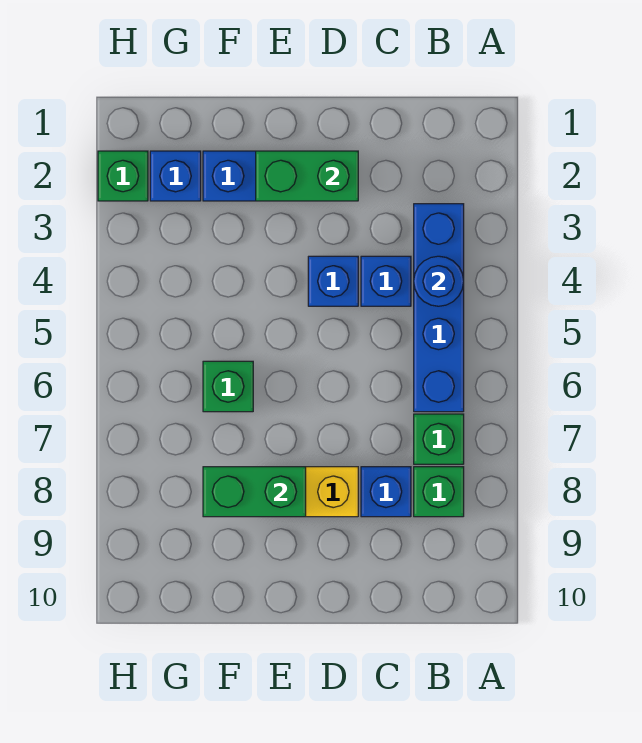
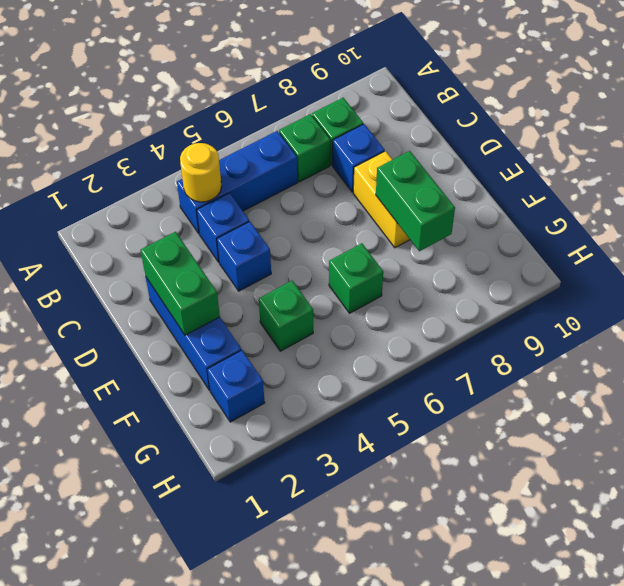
blue 1x4 brick [414,204,464,412] -> blue 1x3 brick [177,131,297,233]
blue 1x1 round brick [414,256,464,306] -> yellow 1x1 round brick [180,143,221,202]
green 1x1 brick [98,151,148,201] -> green 1x1 brick moved to [259,281,313,351]

